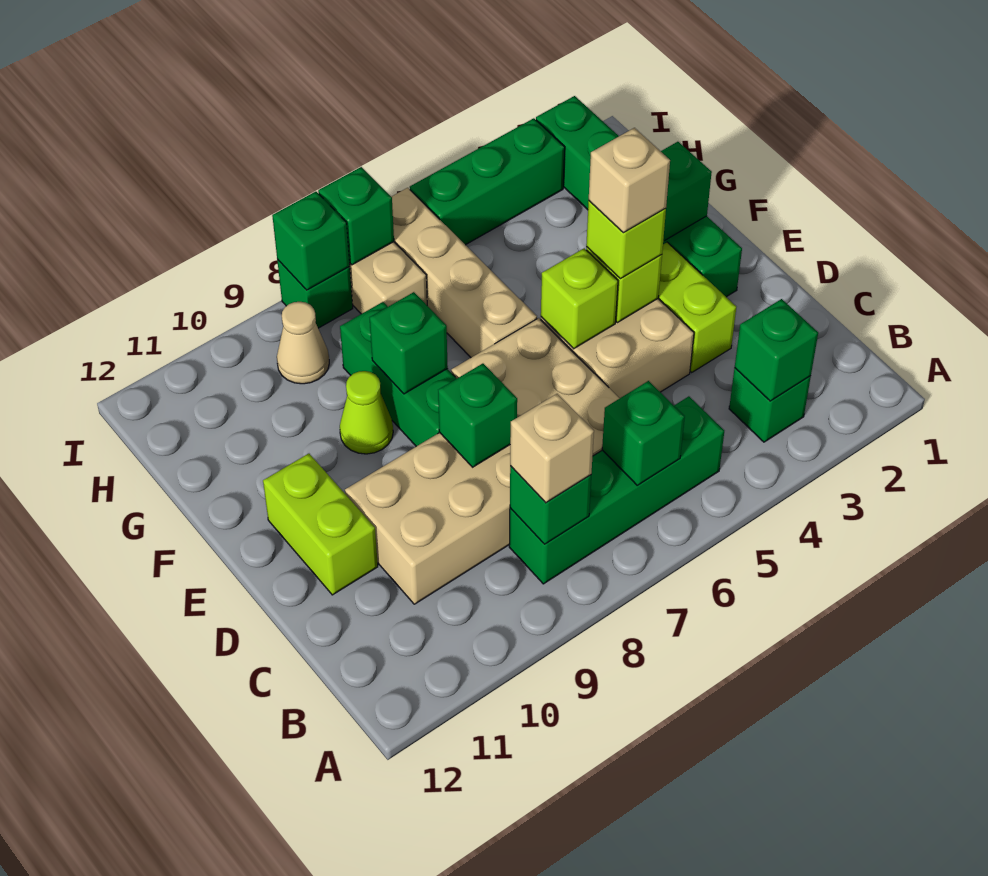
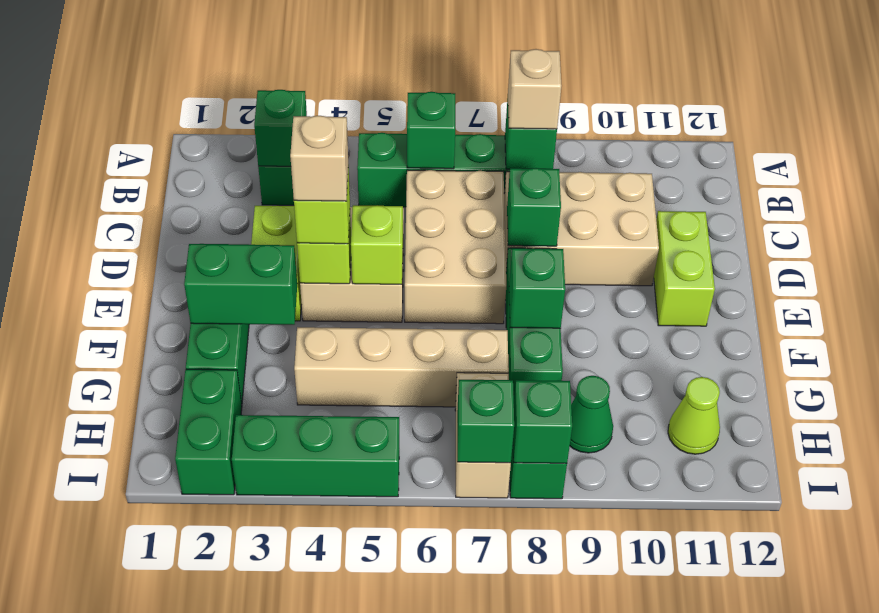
tan 1x4 brick [391,188,537,357] -> tan 1x4 brick turned to [294,327,509,407]
lime 1x1 cone [340,371,393,454] -> lime 1x1 cone moved to [668,377,720,454]
tan 1x1 cone [277,302,329,384] -> green 1x1 cone [570,376,613,453]

